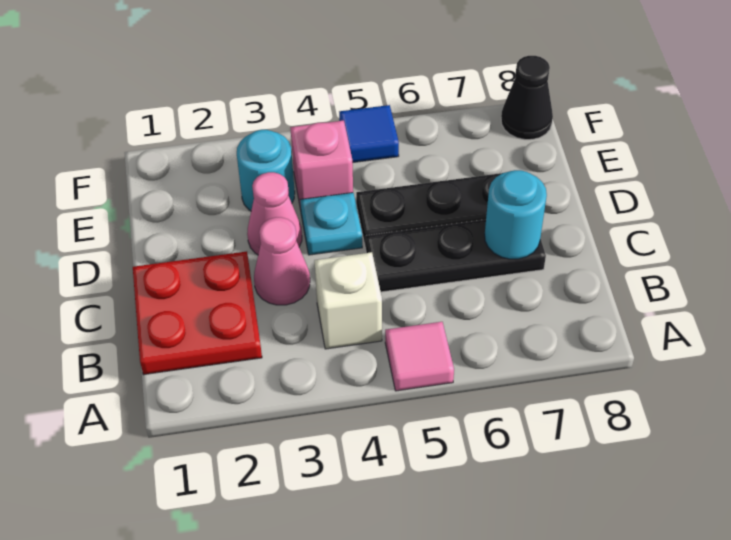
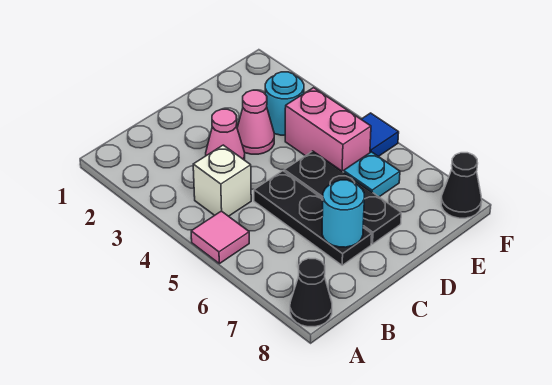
none -> black 1x1 cone [290,258,332,327]
red 2x2 plate [133,251,262,375] -> none
cyan 1x1 plate [300,193,362,255] -> cyan 1x1 plate moved to [344,152,400,197]
pink 1x1 brick [290,120,353,210] -> pink 1x2 brick [285,88,371,172]

